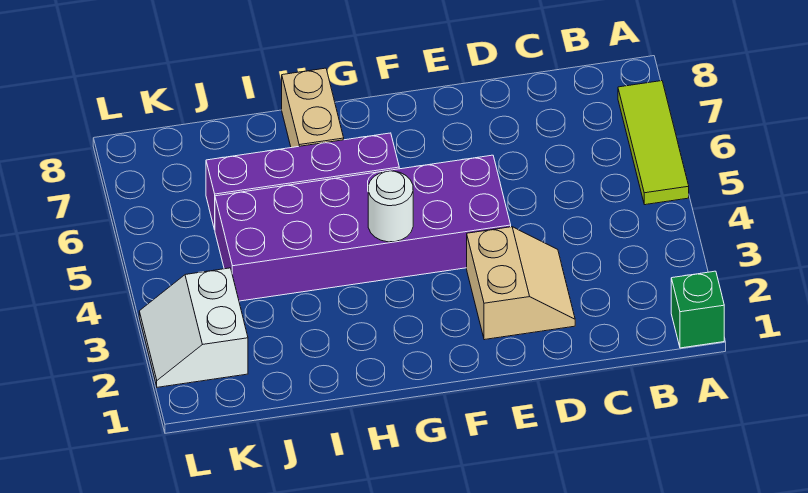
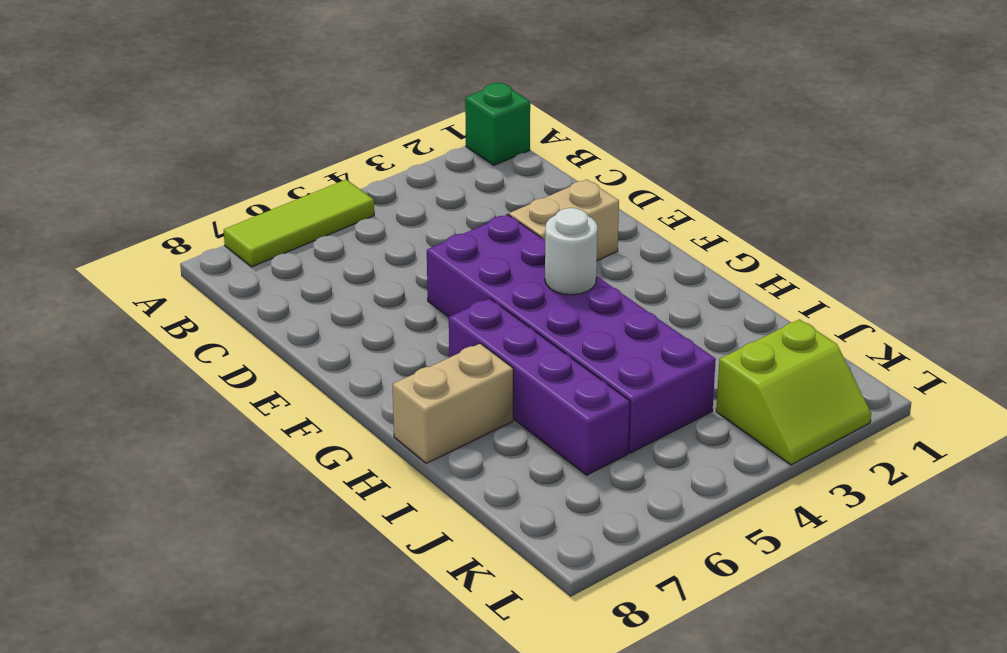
white 2x2 slope [139,268,248,387] -> lime 2x2 slope [716,319,871,465]

